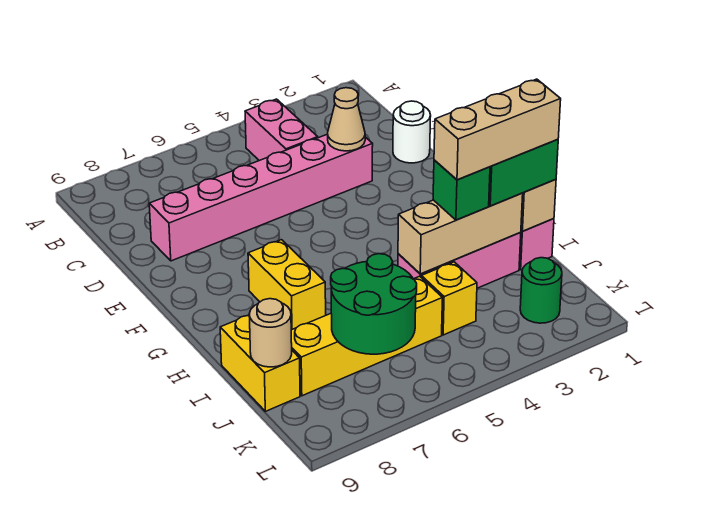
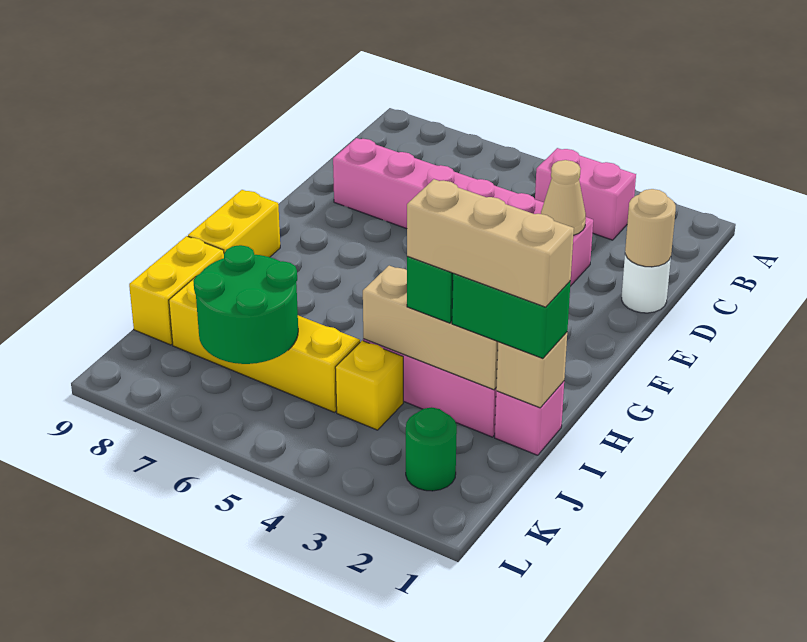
pink 1x2 brick [245,99,318,161] -> pink 1x2 brick turned to [535,148,636,240]
yellow 1x2 brick [248,240,326,330] -> yellow 1x2 brick moved to [188,190,280,257]
tan 1x1 round brick [249,299,292,367] -> tan 1x1 round brick moved to [625,189,676,267]

